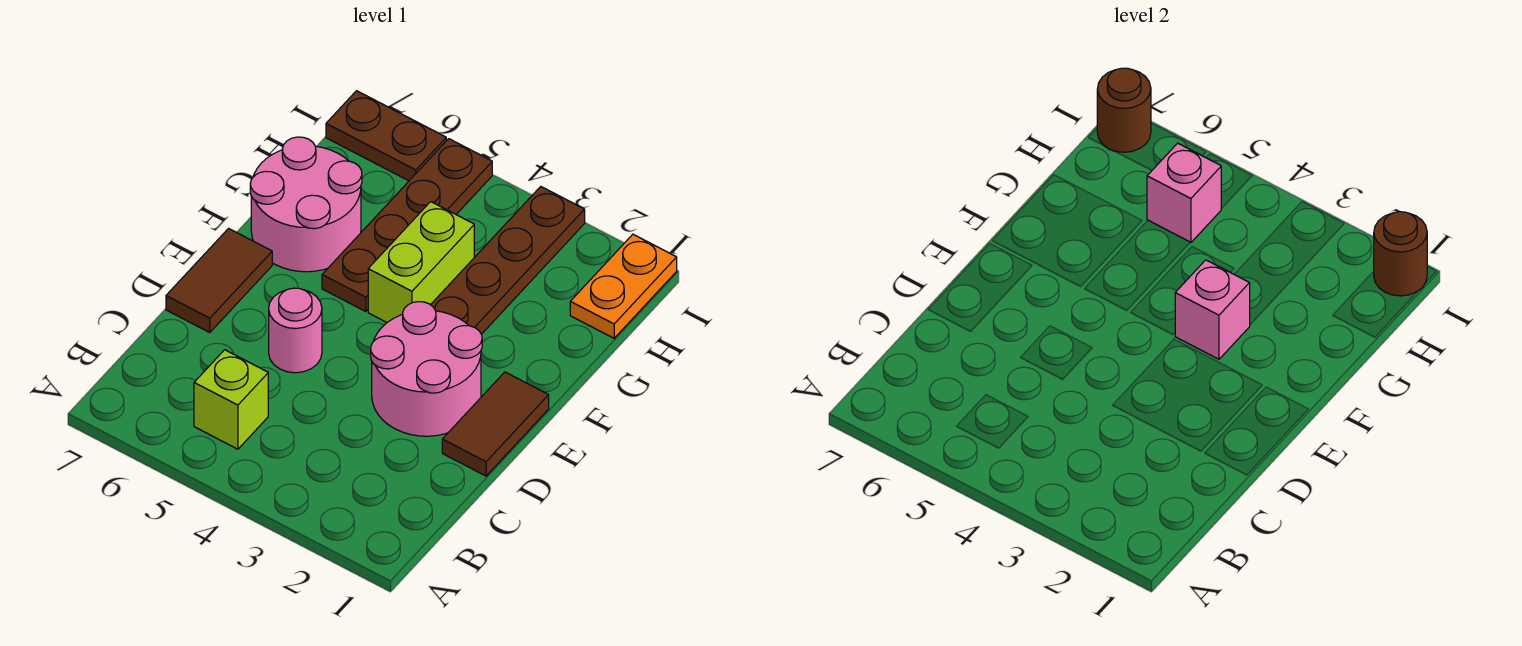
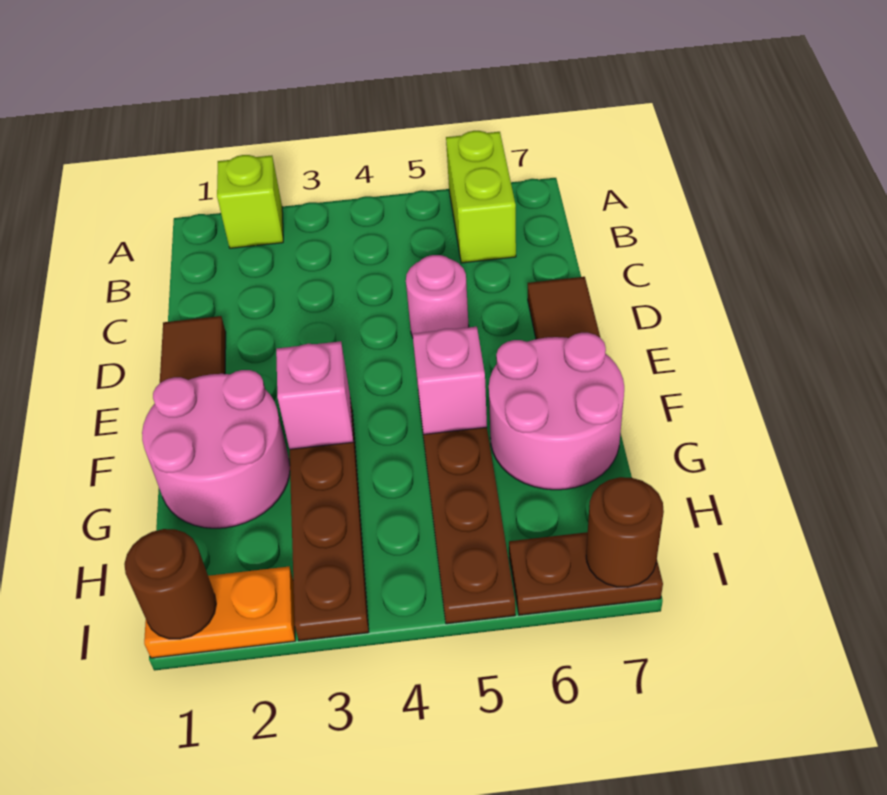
lime 1x1 brick [194,350,268,449] -> lime 1x1 brick moved to [217,155,283,248]
pink 2x2 round brick [371,302,482,436] -> pink 2x2 round brick moved to [142,370,290,528]
lime 1x2 brick [368,202,474,322] -> lime 1x2 brick moved to [446,131,516,263]
orange 1x2 plate [570,234,677,338] -> orange 1x2 plate turned to [144,567,295,658]
pink 1x1 brick [1147,143,1221,243] -> pink 1x1 brick moved to [413,327,487,434]

